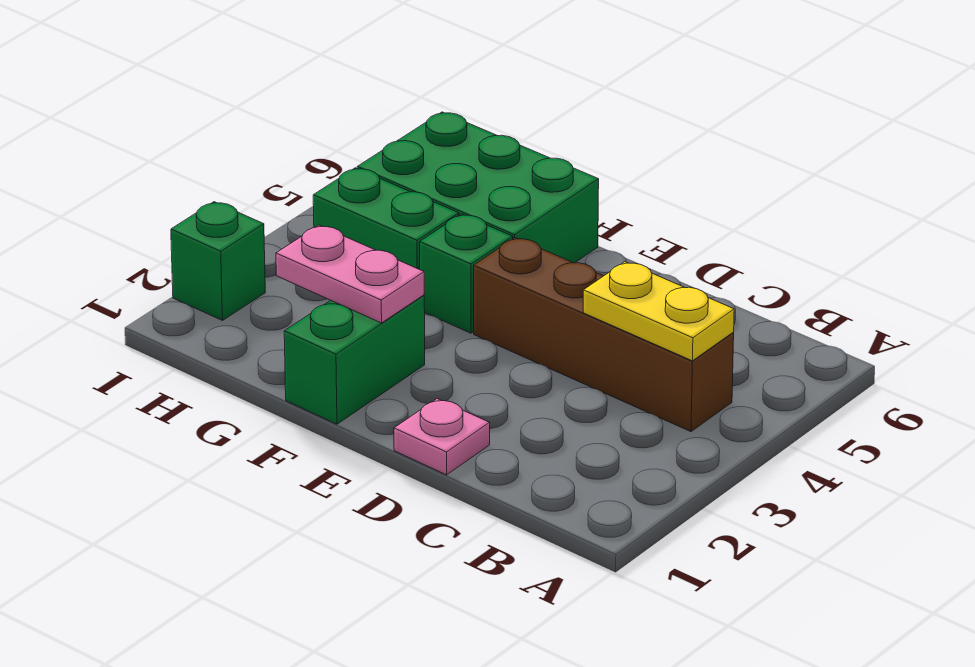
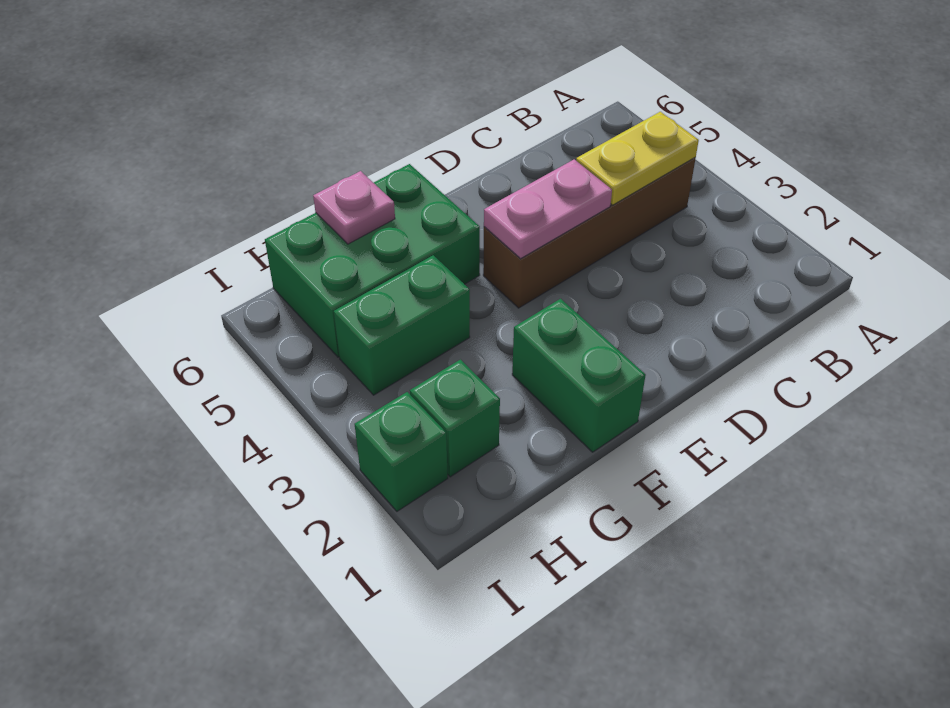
pink 1x1 plate [394,399,490,475] -> pink 1x1 plate moved to [313,171,395,244]
pink 1x2 plate [276,225,424,323] -> pink 1x2 plate moved to [484,159,612,259]
green 1x1 brick [420,214,513,333] -> green 1x1 brick moved to [410,360,500,477]

